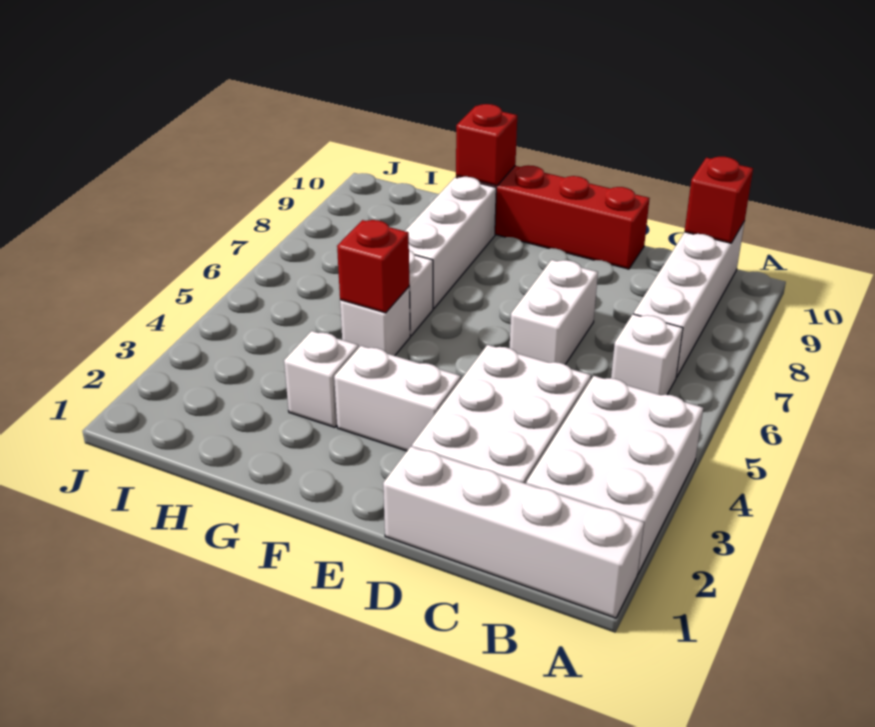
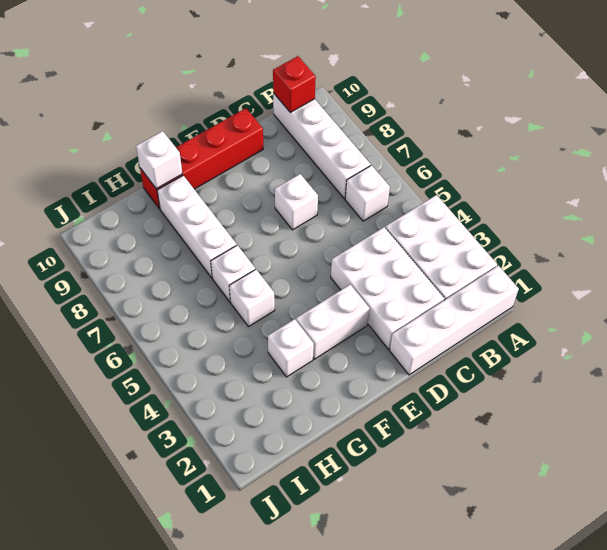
white 1x2 brick [510,260,598,364] -> white 1x1 brick [275,174,318,230]
red 1x1 brick [337,220,409,313] -> none
red 1x1 brick [456,104,517,186] -> white 1x1 brick [136,131,182,189]

